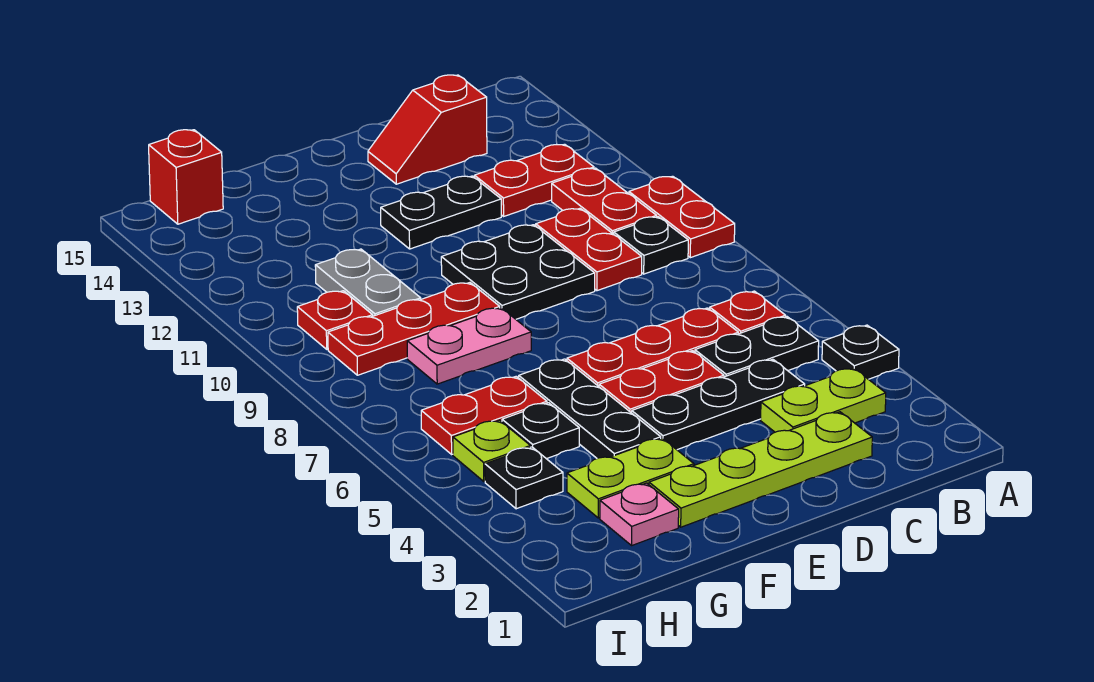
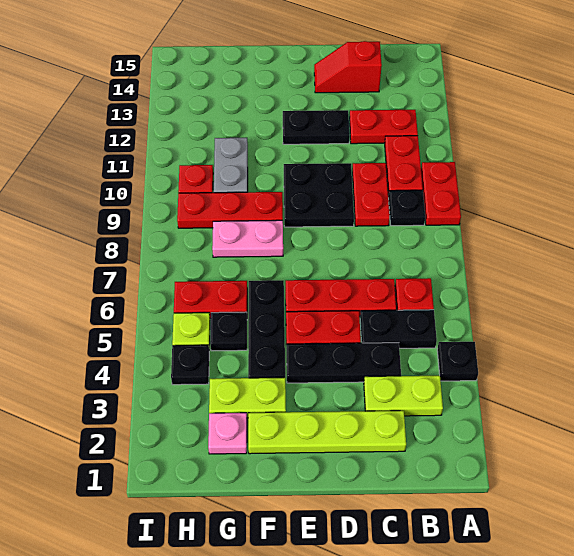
red 1x1 brick [149,130,223,224] -> none

